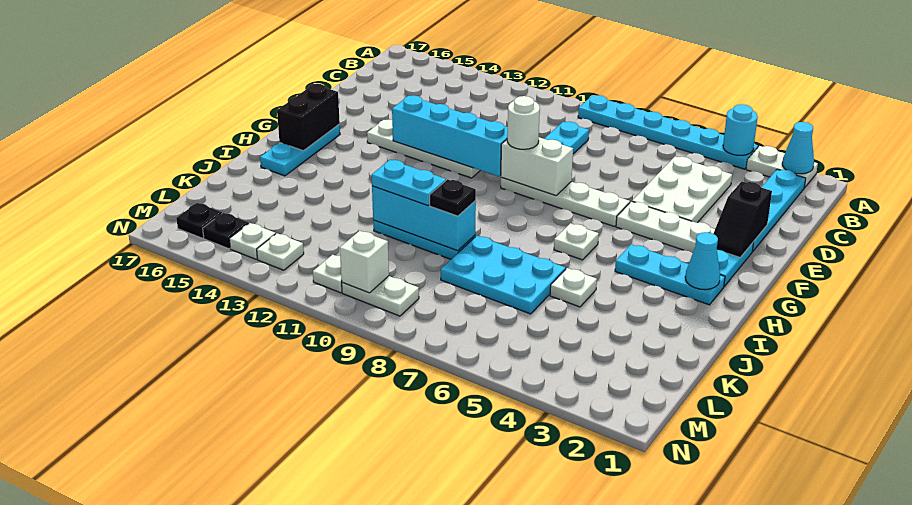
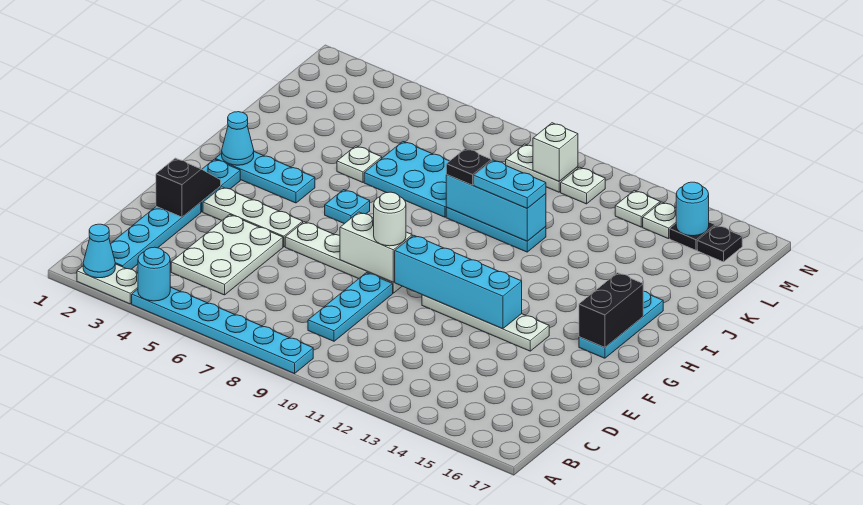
white 1x1 plate [554,223,599,260] -> cyan 1x1 plate [325,190,370,224]
none -> cyan 1x1 round brick [676,182,709,236]

